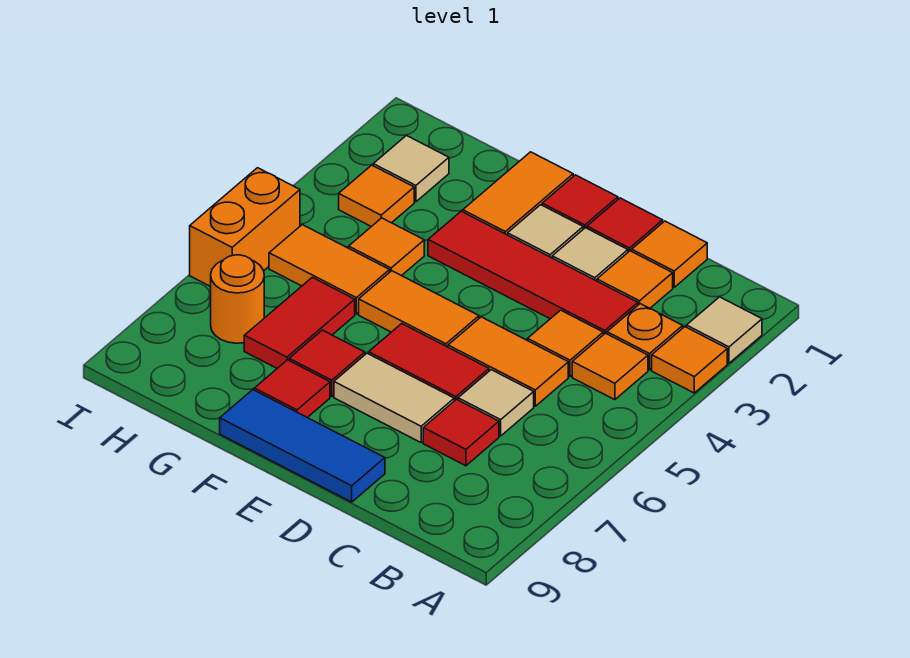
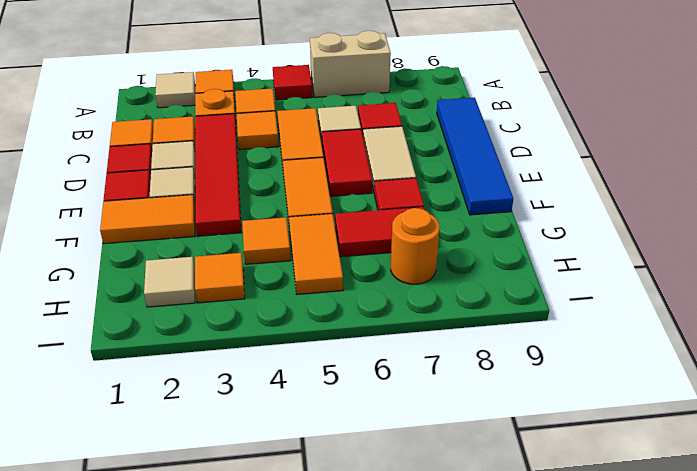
none -> tan 1x2 brick [310,31,391,97]
blue 1x3 tile [220,390,385,502] -> blue 1x4 tile [437,98,513,215]
red 1x1 tile [254,360,330,418] -> red 1x1 tile moved to [273,65,312,100]
orange 1x2 brick [190,168,300,287] -> none

